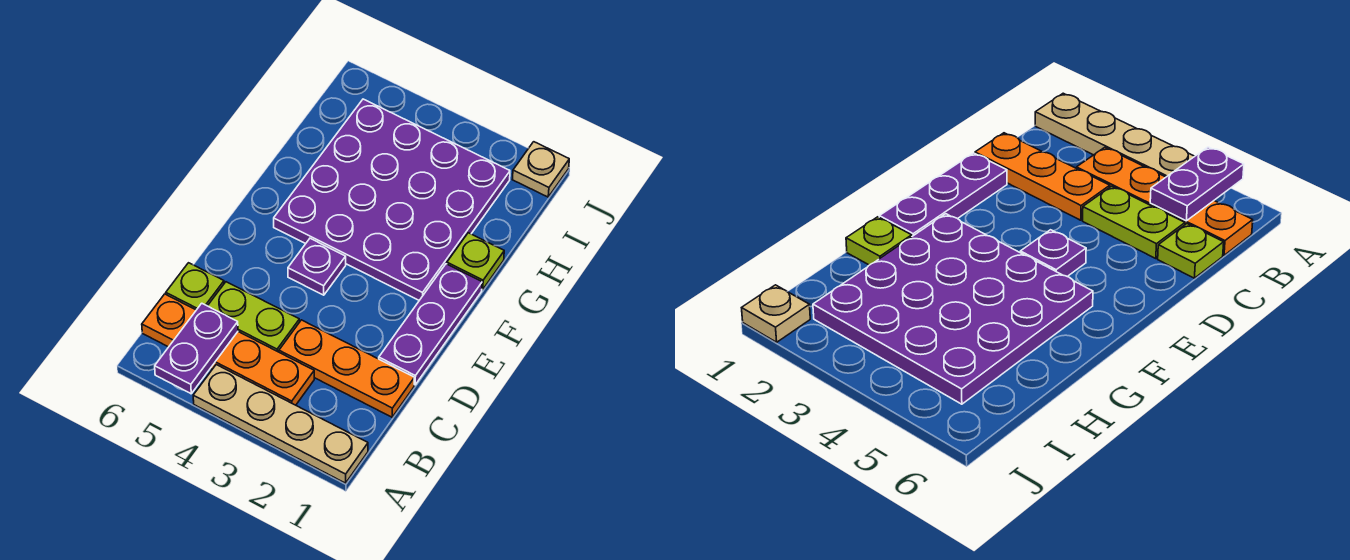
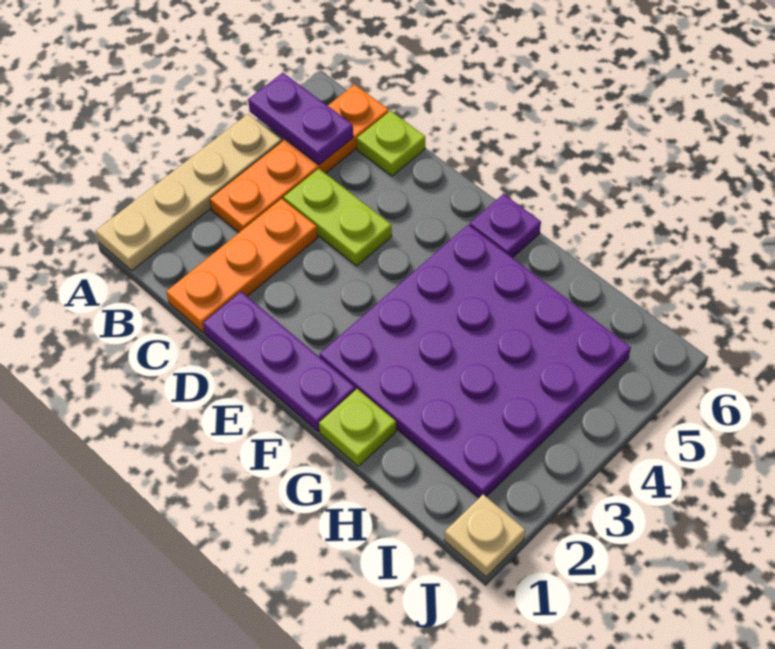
lime 1x2 plate [208,282,300,352] -> lime 1x2 plate turned to [284,169,392,266]
purple 1x1 plate [288,238,346,295] -> purple 1x1 plate moved to [470,194,541,258]

